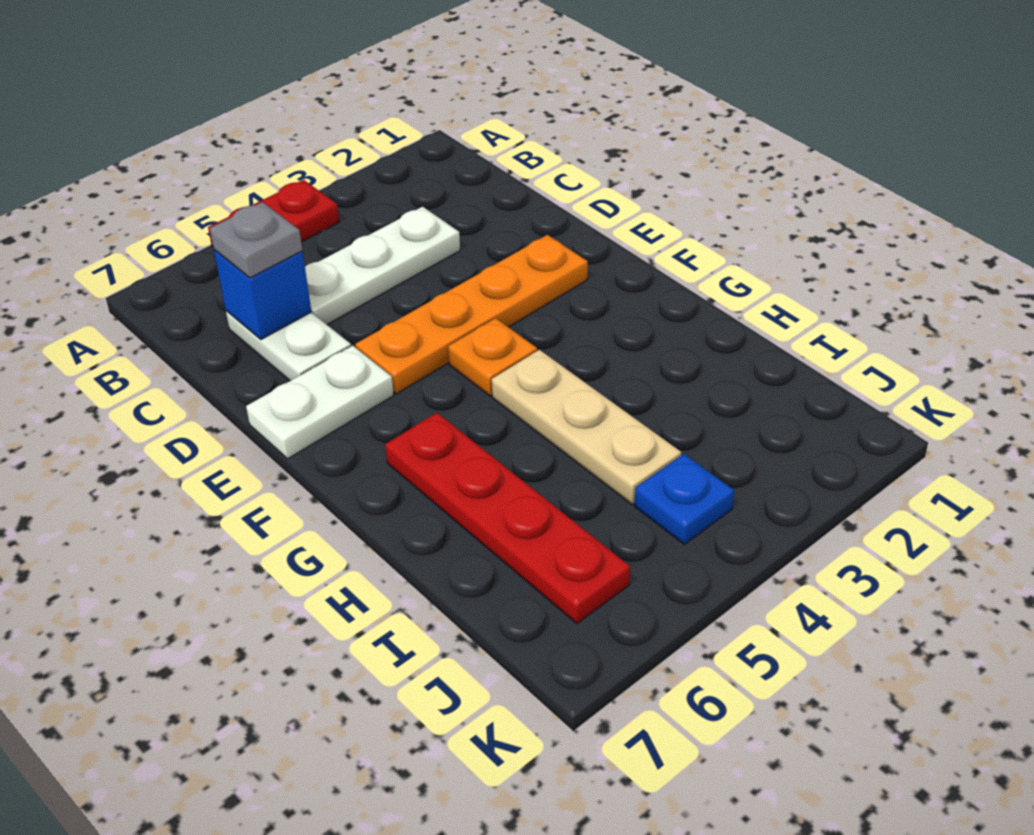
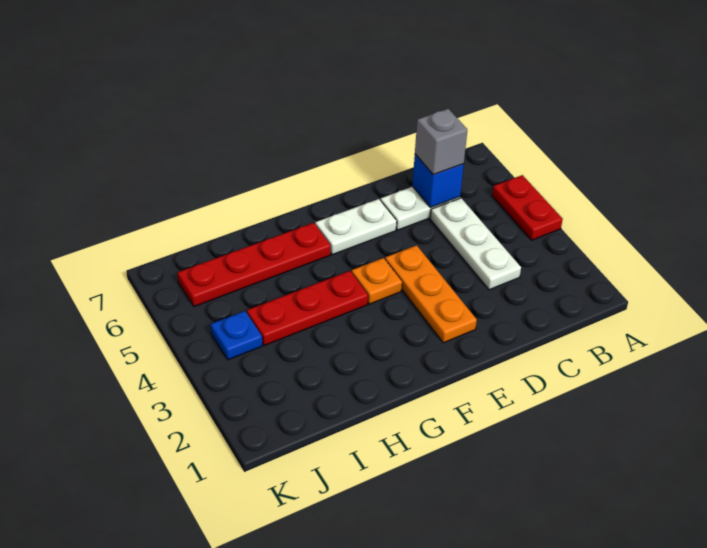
grey 1x1 plate [210,202,302,278] -> grey 1x1 brick [415,109,467,175]
orange 1x4 plate [355,235,588,394] -> orange 1x3 plate [385,245,477,343]
white 1x2 plate [246,345,394,459] -> white 1x2 plate turned to [315,199,397,255]
tan 1x3 plate [492,350,681,504] -> red 1x3 plate [247,271,368,346]

